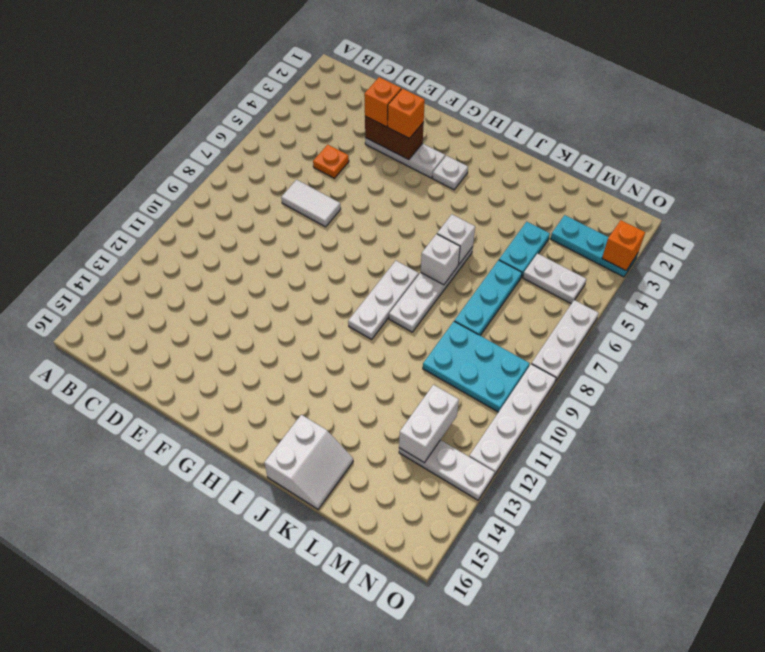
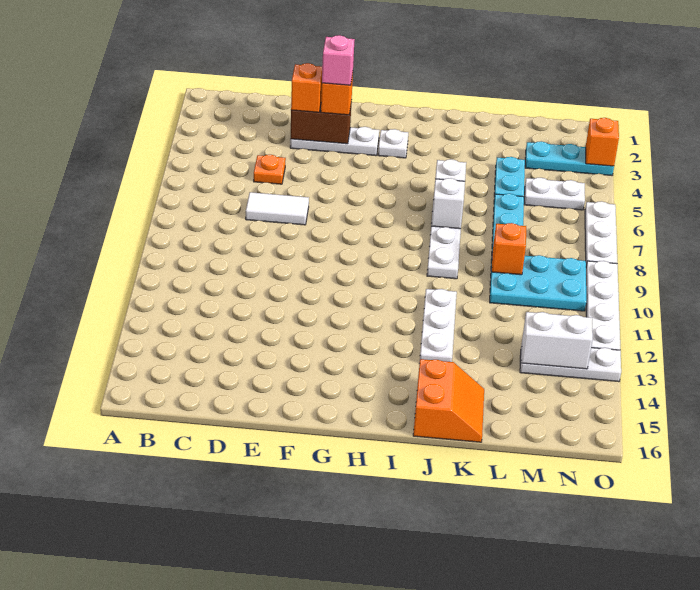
none -> pink 1x1 brick [322,35,355,85]
white 1x3 plate [348,261,419,339] -> white 1x3 plate moved to [420,289,457,362]
white 2x2 slope [264,415,353,509] -> orange 2x2 slope [413,359,484,442]
none -> orange 1x1 brick [492,223,526,275]
white 1x2 brick [399,385,459,463] -> white 1x2 brick turned to [521,312,593,369]

